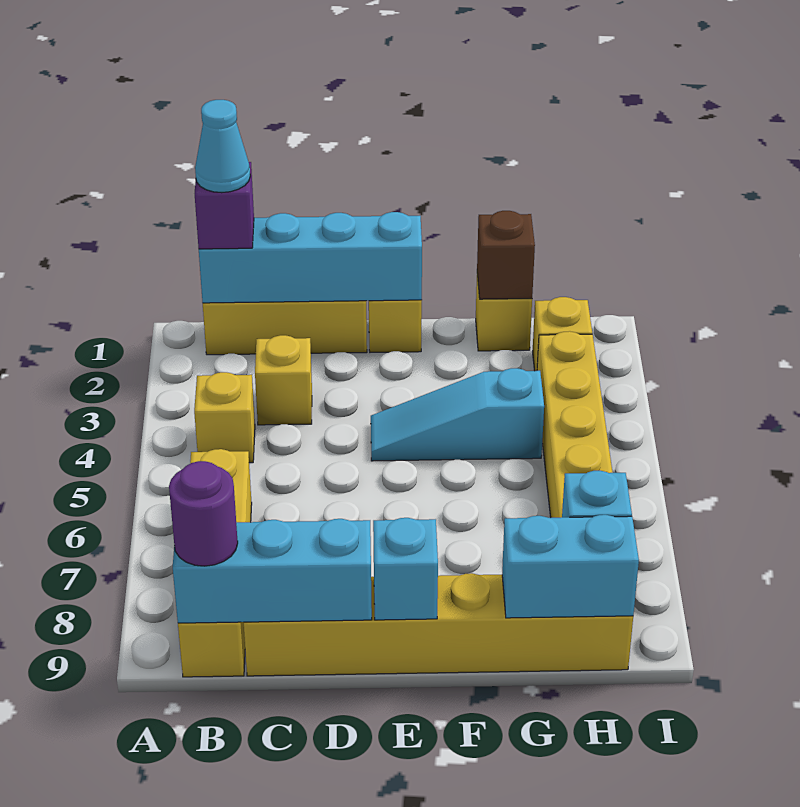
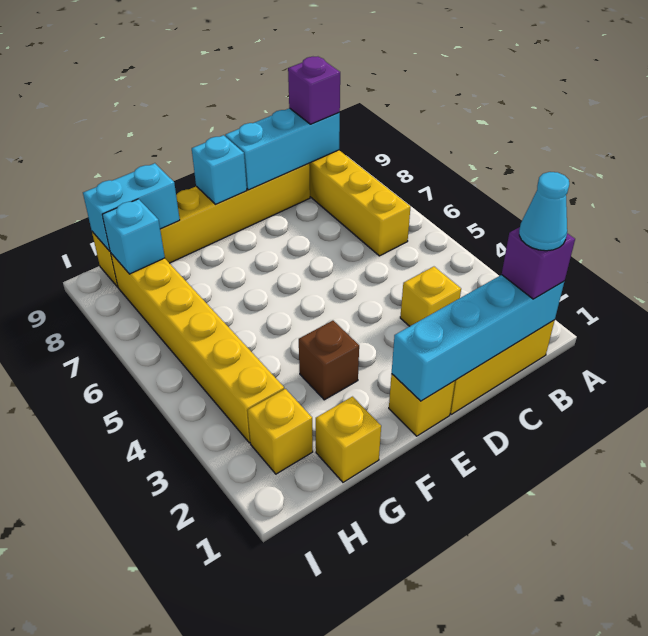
yellow 1x1 brick [194,372,255,463] -> none
purple 1x1 round brick [169,461,238,566] -> purple 1x1 brick [288,57,340,124]
cyan 1x3 slope [371,368,544,461] -> none
brown 1x1 brick [477,211,535,299] -> brown 1x1 brick moved to [299,321,359,400]

